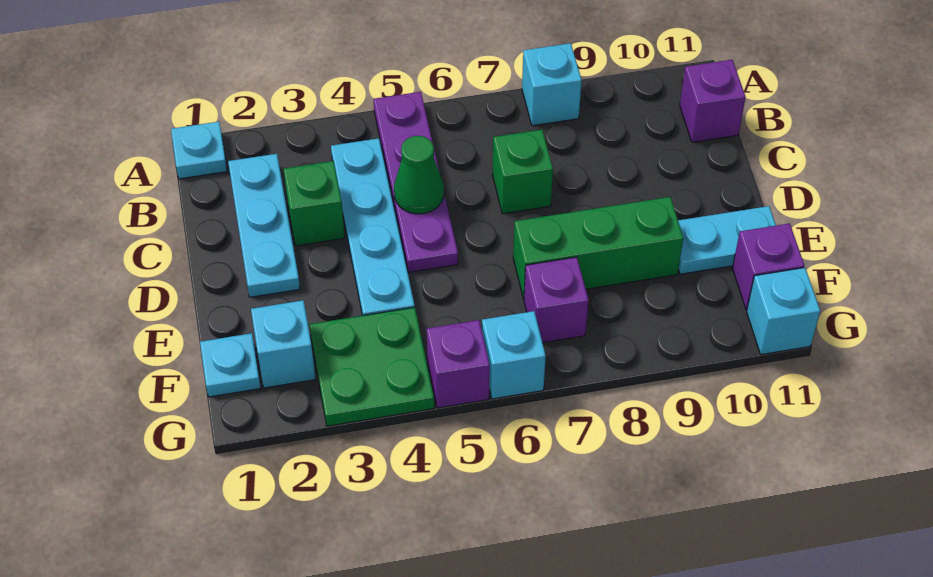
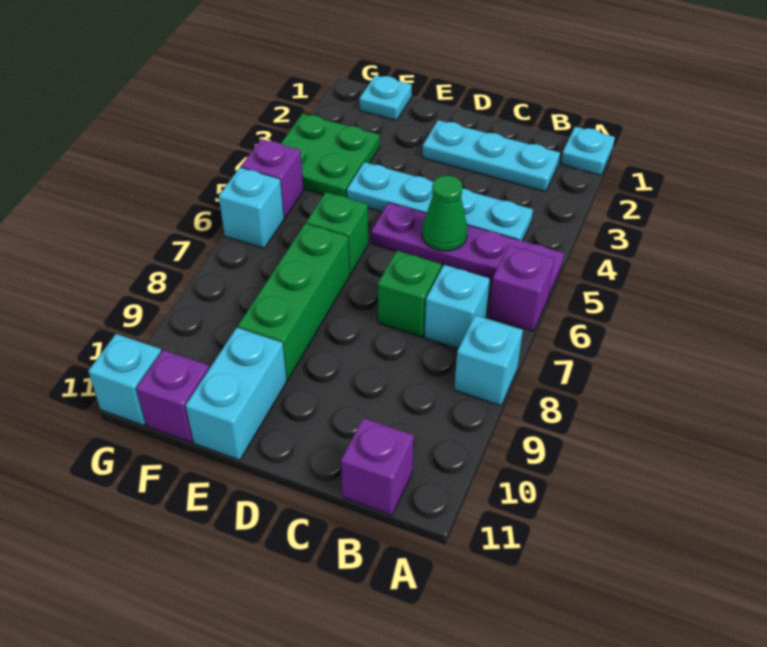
green 1x1 brick [284,161,345,246] -> green 1x1 brick moved to [306,192,368,275]
cyan 1x2 plate [678,206,776,274] -> cyan 1x2 brick [186,328,287,460]
cyan 1x1 brick [251,300,316,388] -> cyan 1x1 brick moved to [425,265,490,349]
purple 1x1 brick [524,257,589,343] -> purple 1x1 brick moved to [489,245,554,331]

